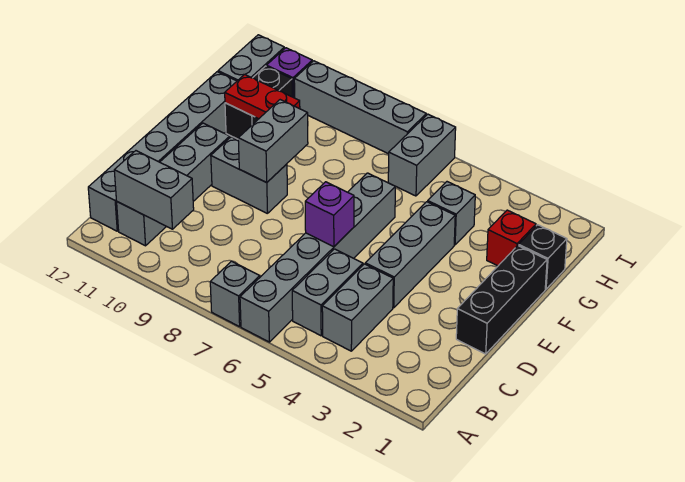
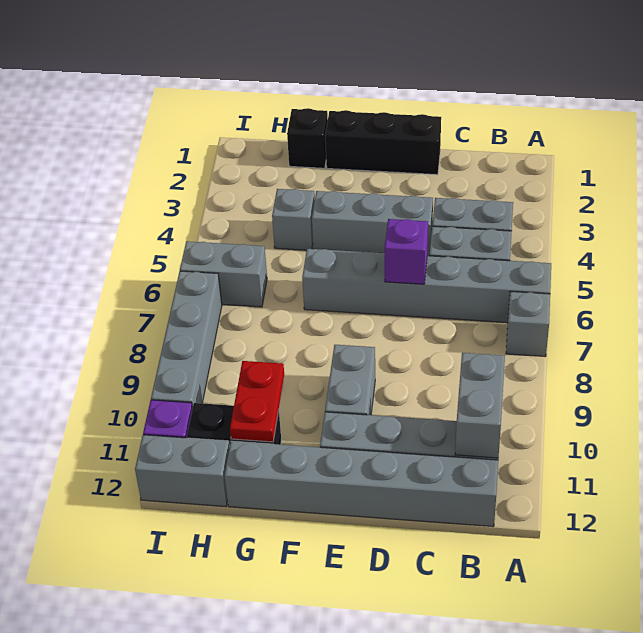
grey 1x2 brick [238,100,308,182] -> none
red 1x1 brick [487,210,536,266] -> none

